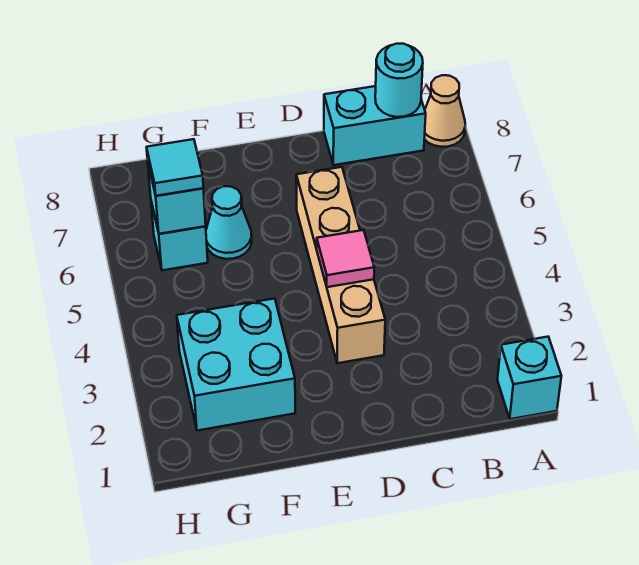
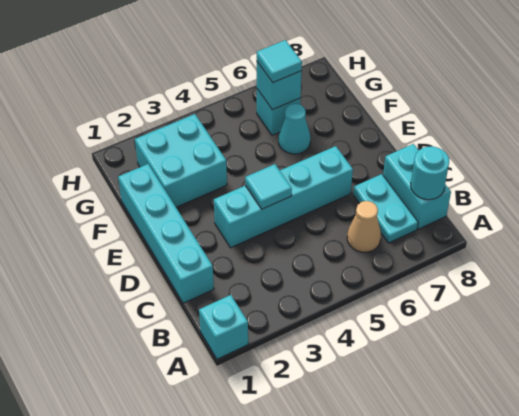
tan 1x1 cone [424,75,465,147] -> tan 1x1 cone moved to [347,201,381,252]
none -> cyan 1x2 plate [353,174,418,243]
none -> cyan 1x4 brick [118,164,214,303]
tan 1x4 brick [296,167,385,363] -> cyan 1x4 brick [214,146,353,248]
pink 1x1 tile [317,230,374,287] -> cyan 1x1 tile [245,164,292,209]

